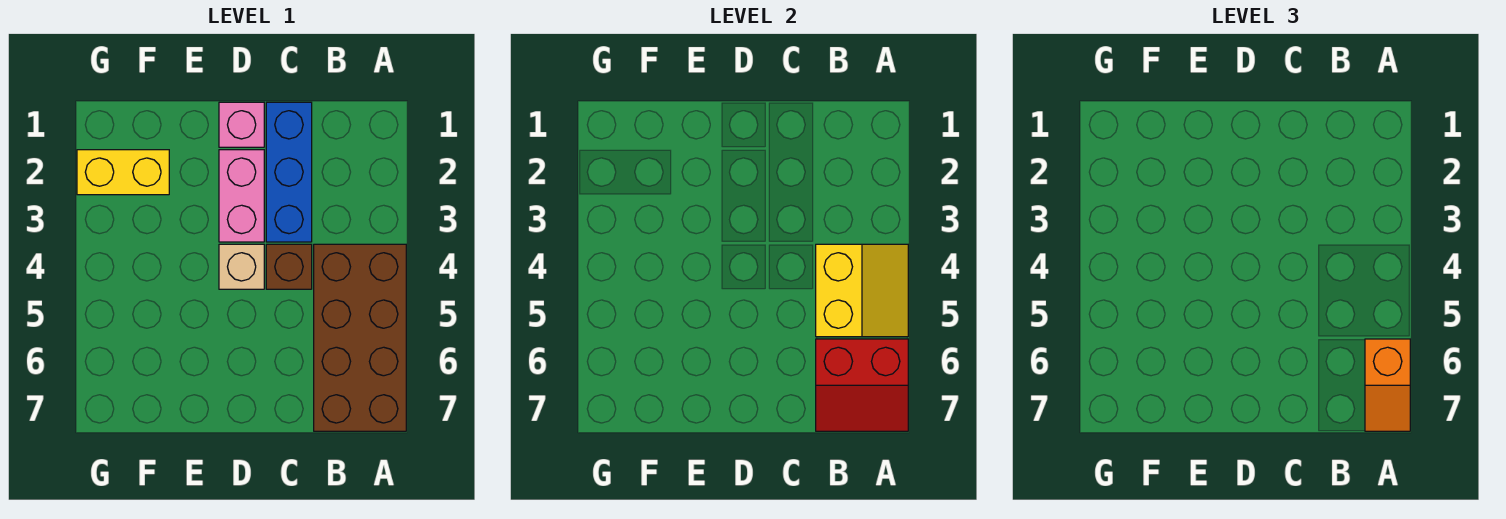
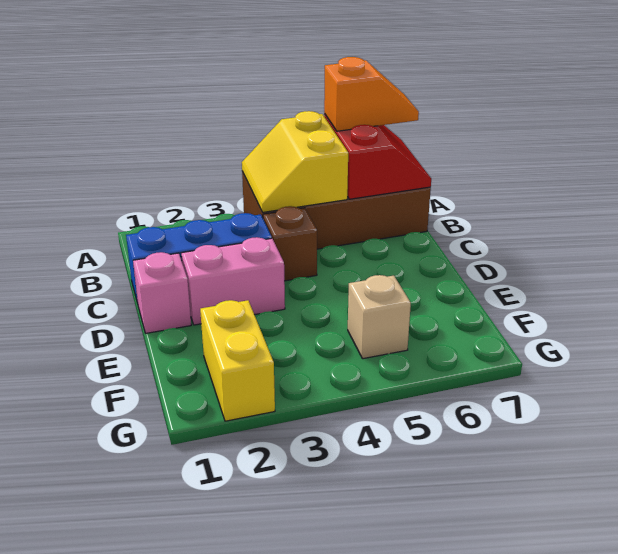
yellow 2x2 slope [816,244,908,337] -> yellow 2x2 slope turned to [242,111,348,212]
tan 1x1 brick [219,244,264,289] -> tan 1x1 brick moved to [348,275,411,359]

